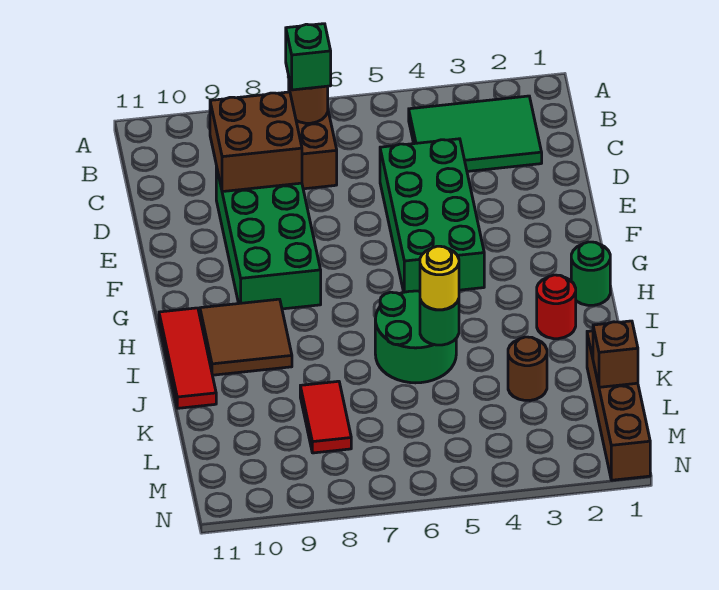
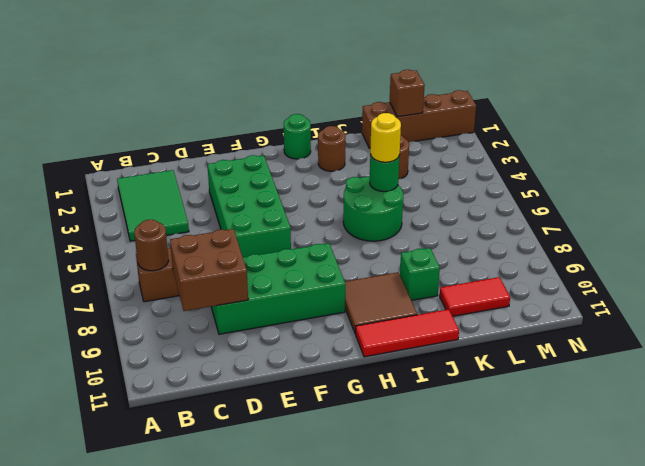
green 1x1 brick [286,24,331,90] -> green 1x1 brick moved to [400,248,440,300]
green 2x4 brick [380,139,484,292] -> green 2x4 brick turned to [207,155,291,257]
red 1x1 round brick [537,275,576,339] -> brown 1x1 round brick [318,126,346,171]
red 1x2 tile [300,381,351,453] -> red 1x2 tile moved to [440,277,510,316]

